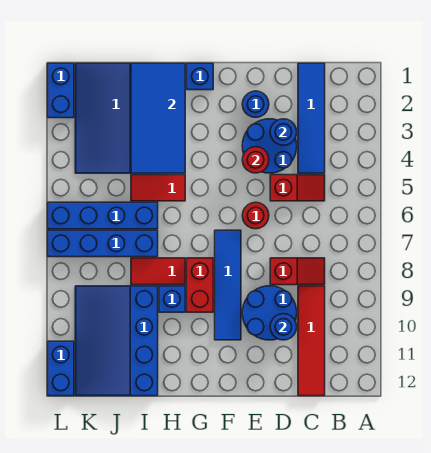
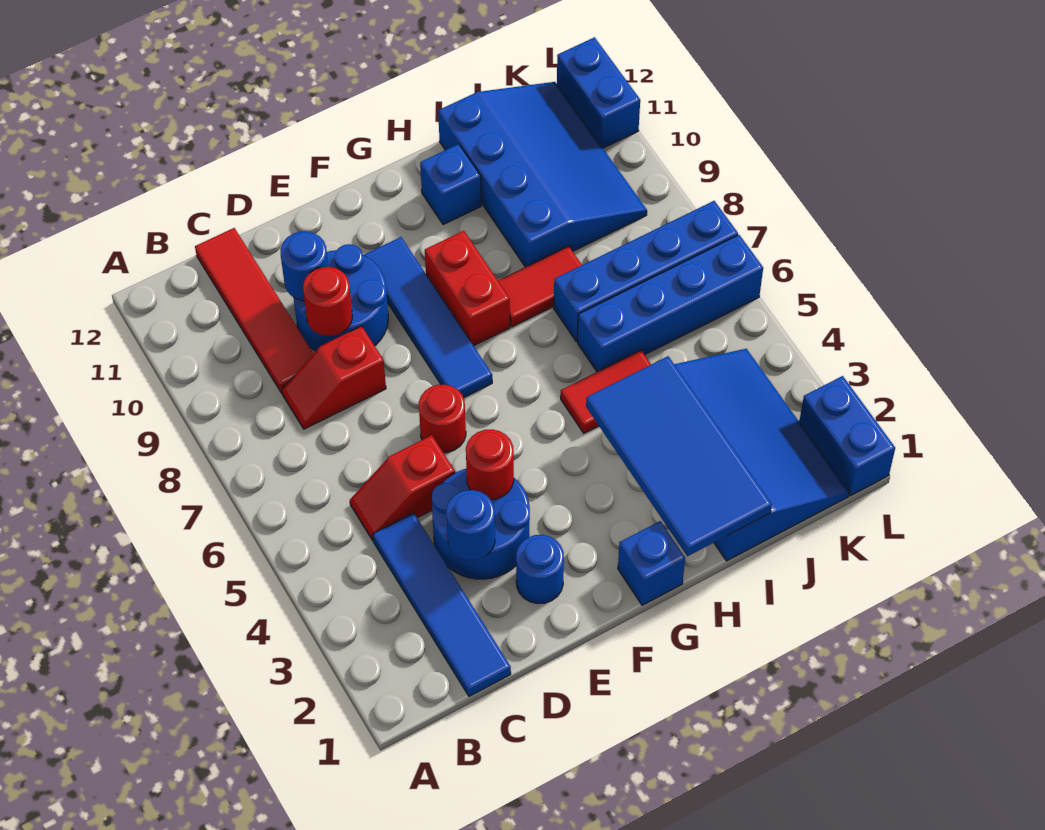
none -> red 1x1 round brick [303,267,352,336]
blue 1x1 brick [159,286,185,312] -> blue 1x1 brick moved to [420,144,481,225]

